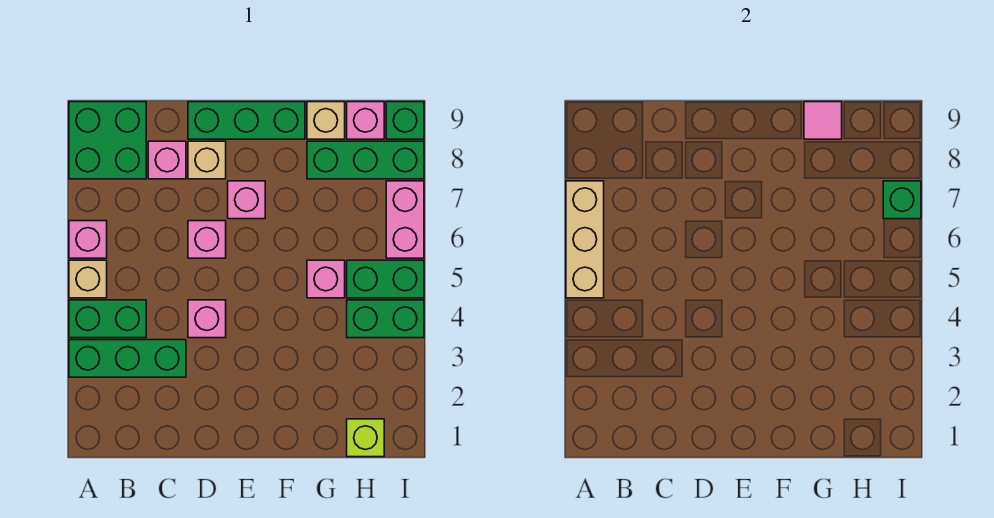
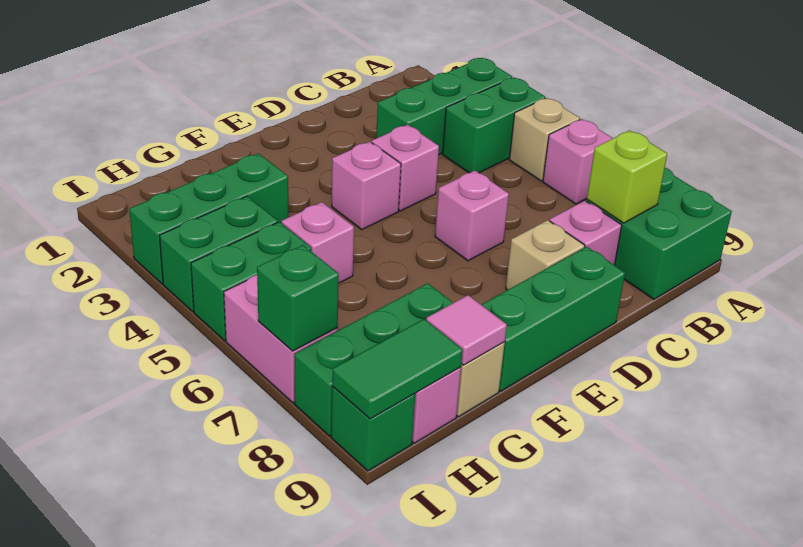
tan 1x3 brick [566,181,604,298] -> none
pink 1x1 brick [228,181,265,219] -> pink 1x1 brick moved to [332,142,401,229]
none -> green 1x3 brick [129,153,288,284]
lime 1x1 brick [347,419,384,457] -> lime 1x1 brick moved to [587,130,667,223]
none -> green 1x2 tile [332,319,463,419]

